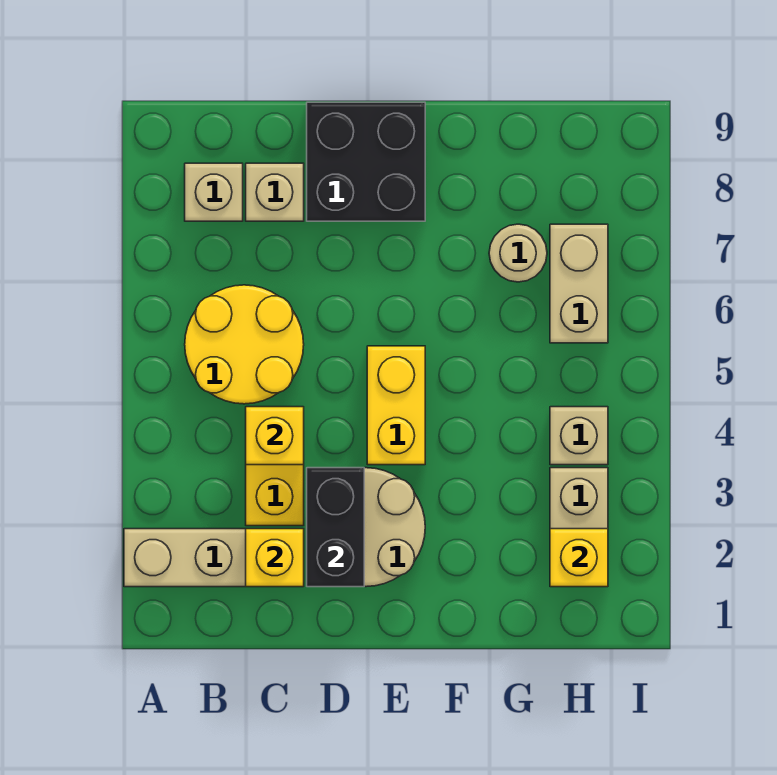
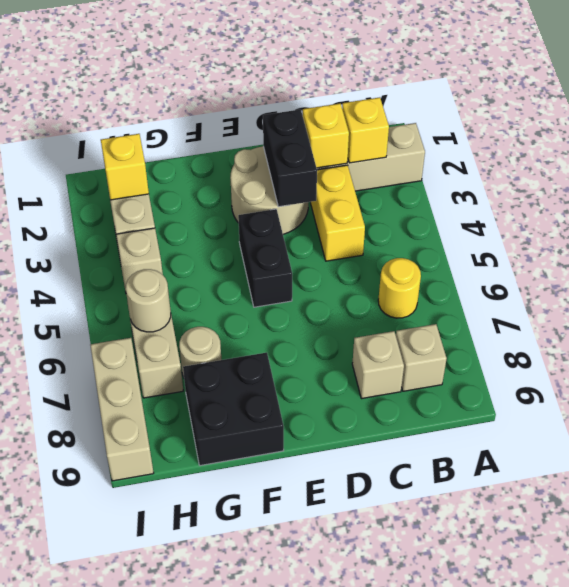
yellow 2x2 round brick [185,285,304,404] -> yellow 1x1 round brick [378,258,421,318]
yellow 1x1 brick [246,407,304,465] -> yellow 1x1 brick moved to [342,97,389,163]
black 2x2 brick [307,102,425,221] -> black 2x2 brick moved to [183,353,284,466]
yellow 1x2 brick [367,346,425,465] -> black 1x2 brick [238,209,292,307]
none -> tan 1x1 round brick [126,269,171,332]
none -> tan 1x3 brick [90,338,154,481]

